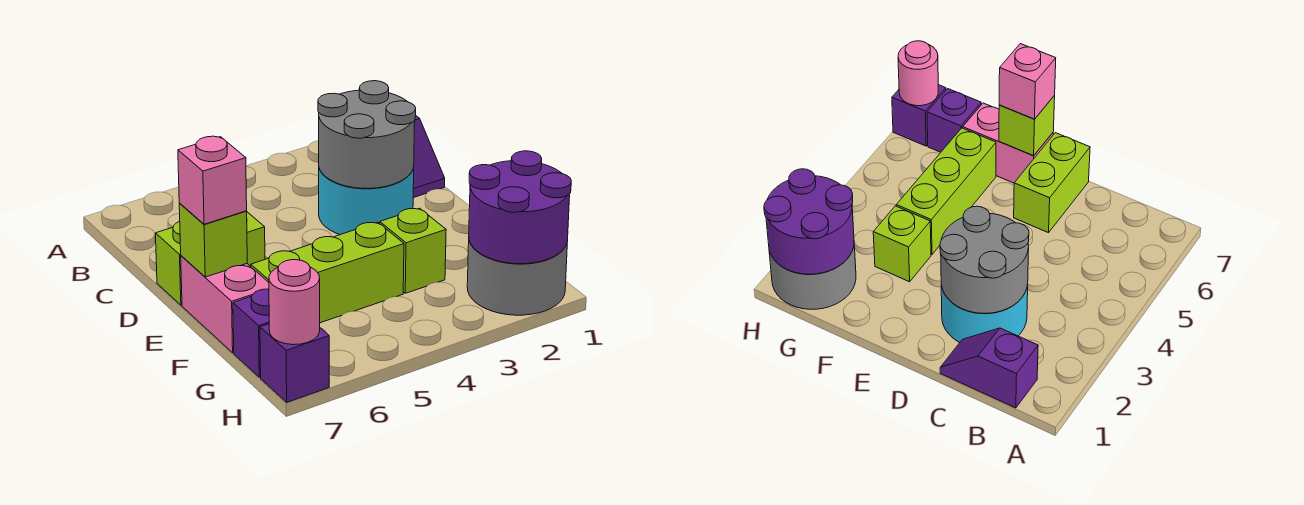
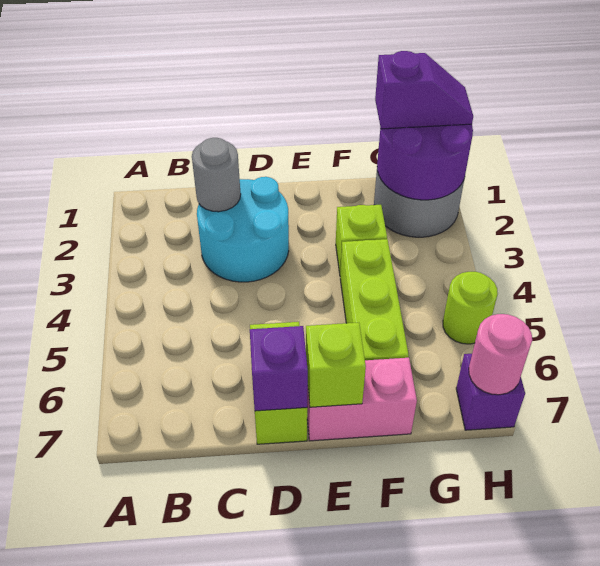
purple 1x2 slope [413,116,445,198] -> purple 1x2 slope moved to [375,51,473,129]
grey 2x2 round brick [318,81,416,188] -> grey 1x1 round brick [192,138,241,212]
pink 1x1 brick [178,136,247,224] -> none
purple 1x1 brick [233,289,269,377] -> purple 1x1 brick moved to [250,326,308,411]
none -> lime 1x1 round brick [443,272,498,344]

